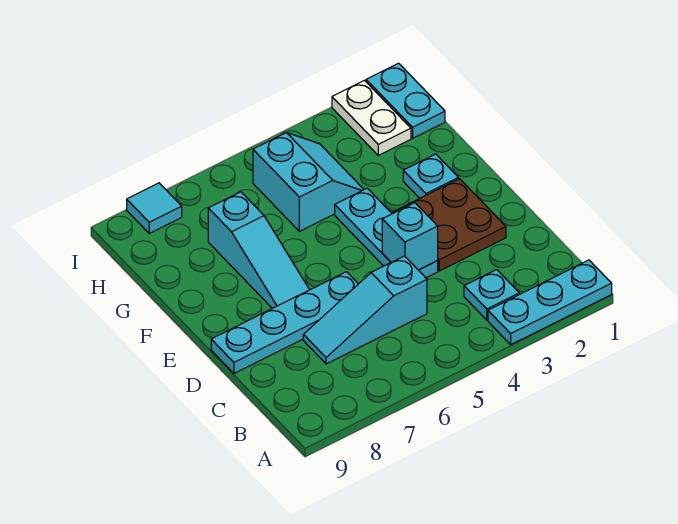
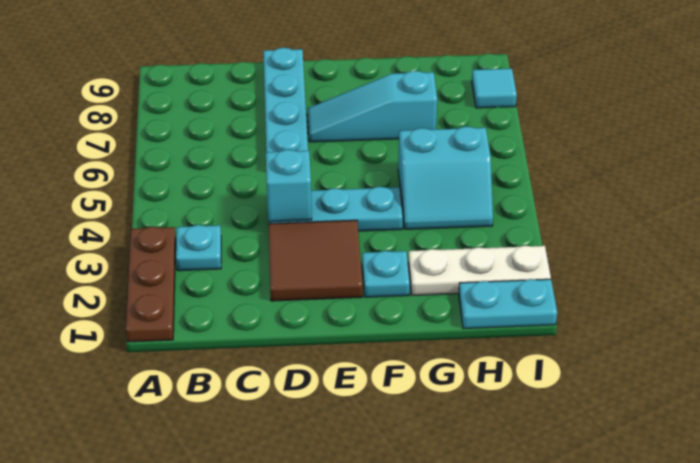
cyan 1x3 plate [488,260,612,345] -> brown 1x3 plate [126,227,176,342]
cyan 1x3 slope [303,256,427,364] -> none
brown 2x2 plate [393,179,506,271] -> brown 2x2 tile [268,220,363,301]
white 1x2 plate [332,80,411,155] -> white 1x3 plate [408,246,551,295]

